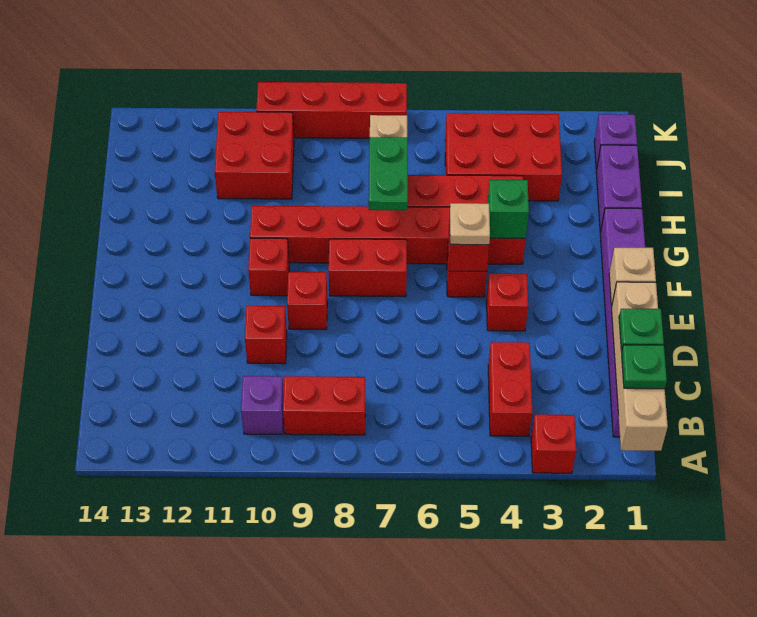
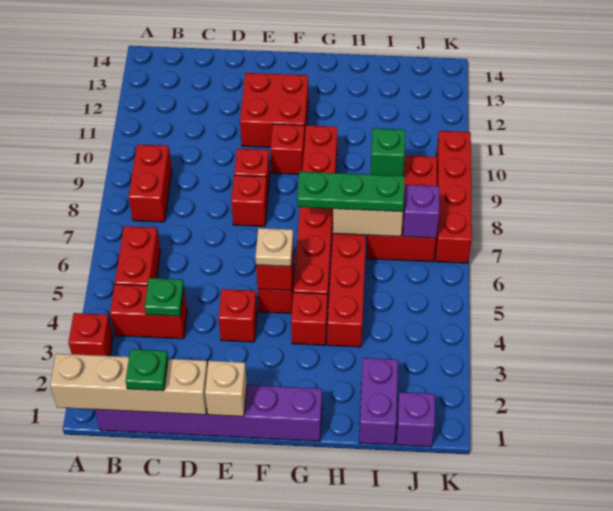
green 1x1 plate [622,345,667,389] -> green 1x1 plate moved to [145,278,184,316]
purple 1x1 brick [241,376,284,434] -> purple 1x1 brick moved to [403,185,440,238]
red 1x1 brick [245,306,287,364] -> red 1x1 brick moved to [231,175,267,226]
red 1x2 brick [328,239,407,297] -> red 1x2 brick moved to [115,226,160,286]
green 1x1 brick [487,180,529,238] -> green 1x1 brick moved to [370,128,405,176]
green 1x2 plate [369,137,408,210] -> green 1x3 plate [297,172,405,212]
purple 1x2 brick [596,145,642,233] -> purple 1x2 brick turned to [359,358,398,445]
red 2x3 brick [445,113,562,201] -> red 2x3 brick moved to [367,156,437,262]
red 2x2 brick [214,112,294,199] -> red 2x2 brick moved to [240,73,308,147]

